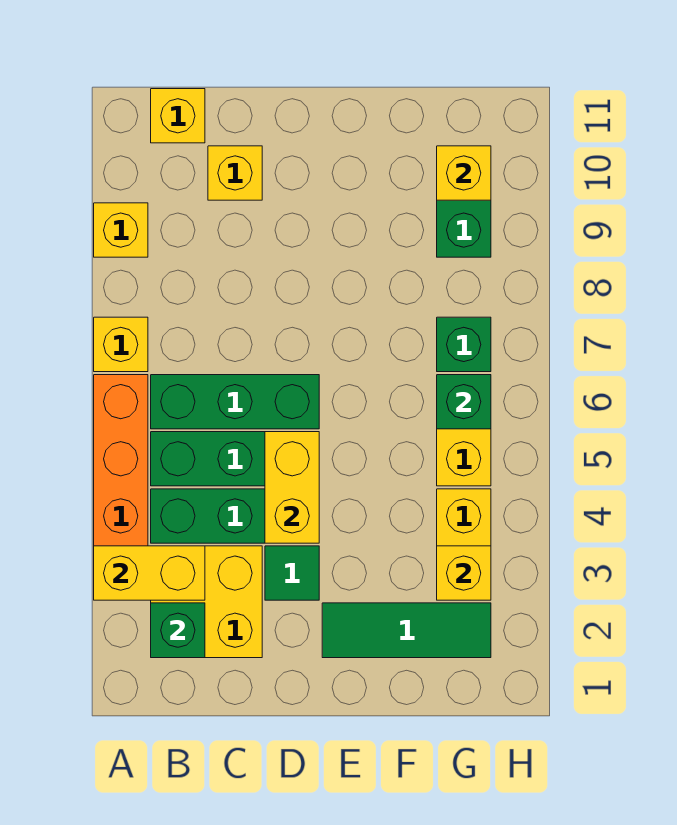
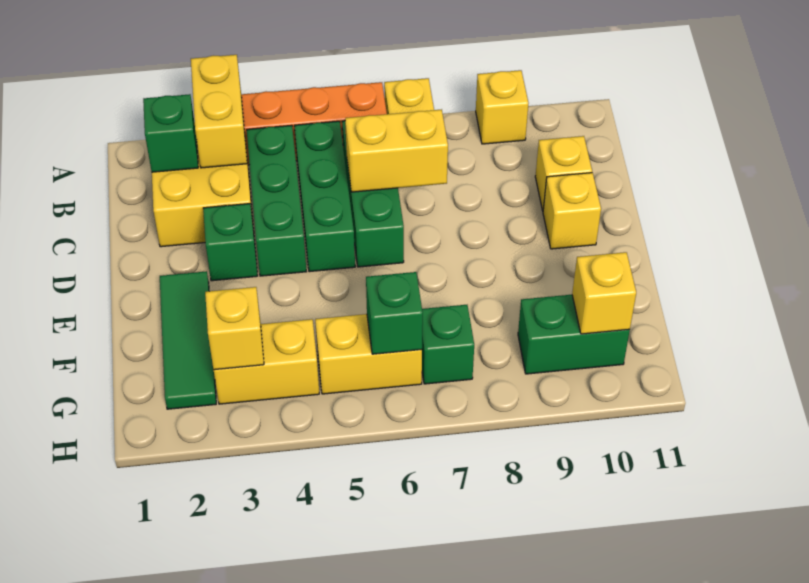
yellow 1x1 brick [151,89,205,143] -> yellow 1x1 brick moved to [543,173,601,249]
green 1x1 tile [265,546,319,600] -> green 1x1 brick [203,204,258,281]
yellow 1x2 brick [265,432,319,543] -> yellow 1x2 brick moved to [345,109,448,192]

